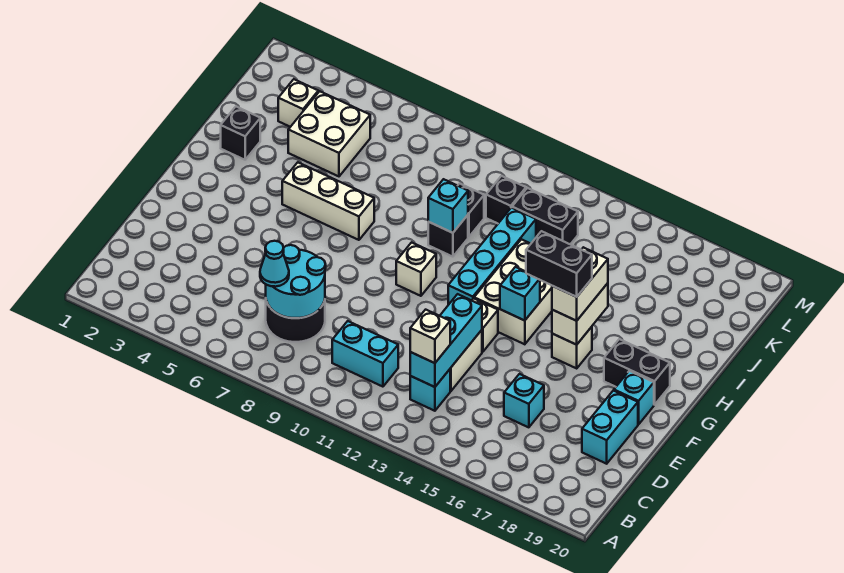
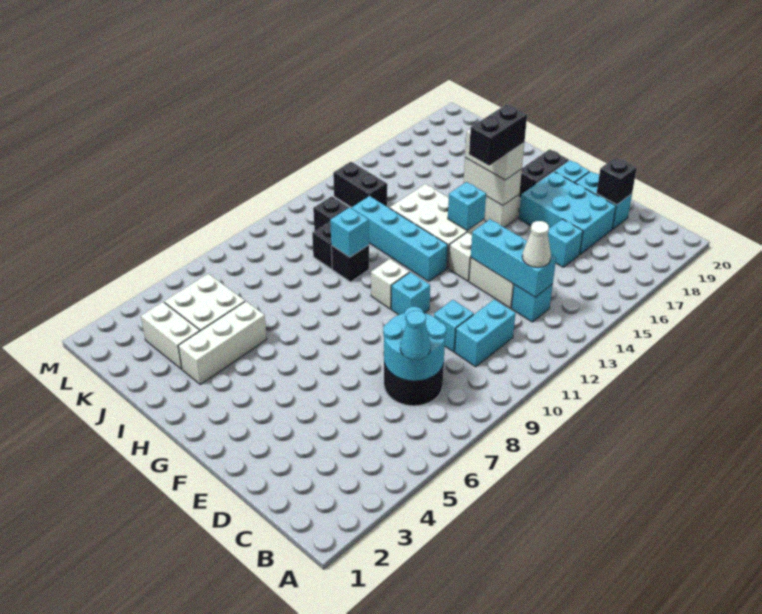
white 1x1 brick [410,310,450,363] -> white 1x1 cone [522,221,551,267]
none -> cyan 1x1 brick [434,300,474,352]
none -> cyan 2x3 brick [519,172,616,254]
none -> cyan 1x1 brick [391,272,430,315]
white 1x3 brick [282,162,374,240] -> white 1x3 brick moved to [178,301,267,384]
black 1x1 brick [221,107,260,160] -> black 1x1 brick moved to [596,157,637,205]
white 1x1 brick [278,79,318,127] -> white 1x2 brick [141,302,200,369]
black 1x2 brick [512,188,578,244] -> black 1x2 brick turned to [333,162,387,208]

